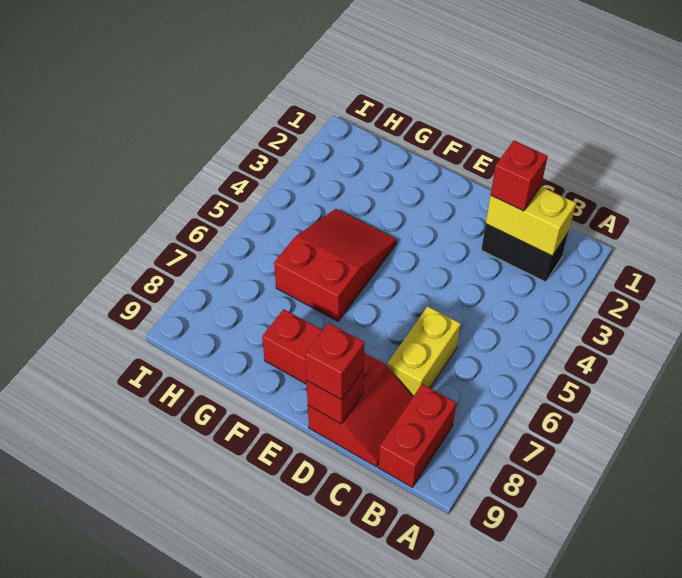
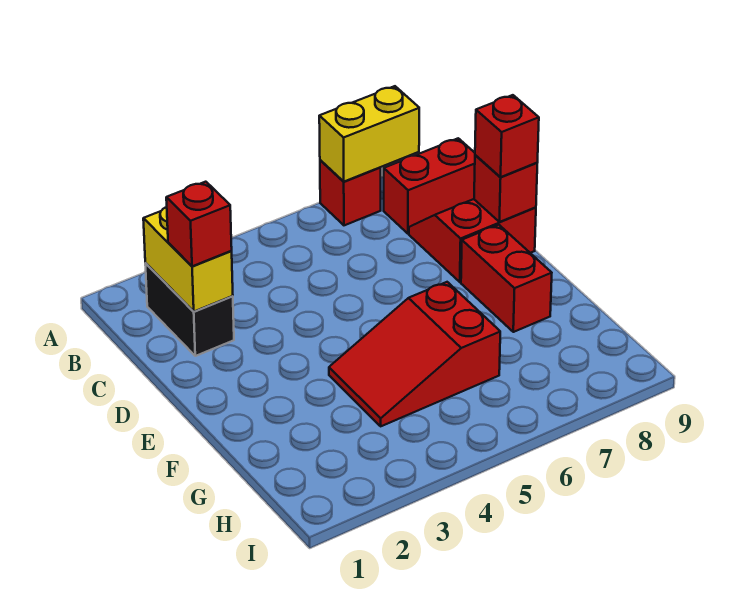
none -> red 1x1 brick [320,160,381,225]
yellow 1x2 brick [387,306,461,396] -> yellow 1x2 brick moved to [319,86,419,182]

